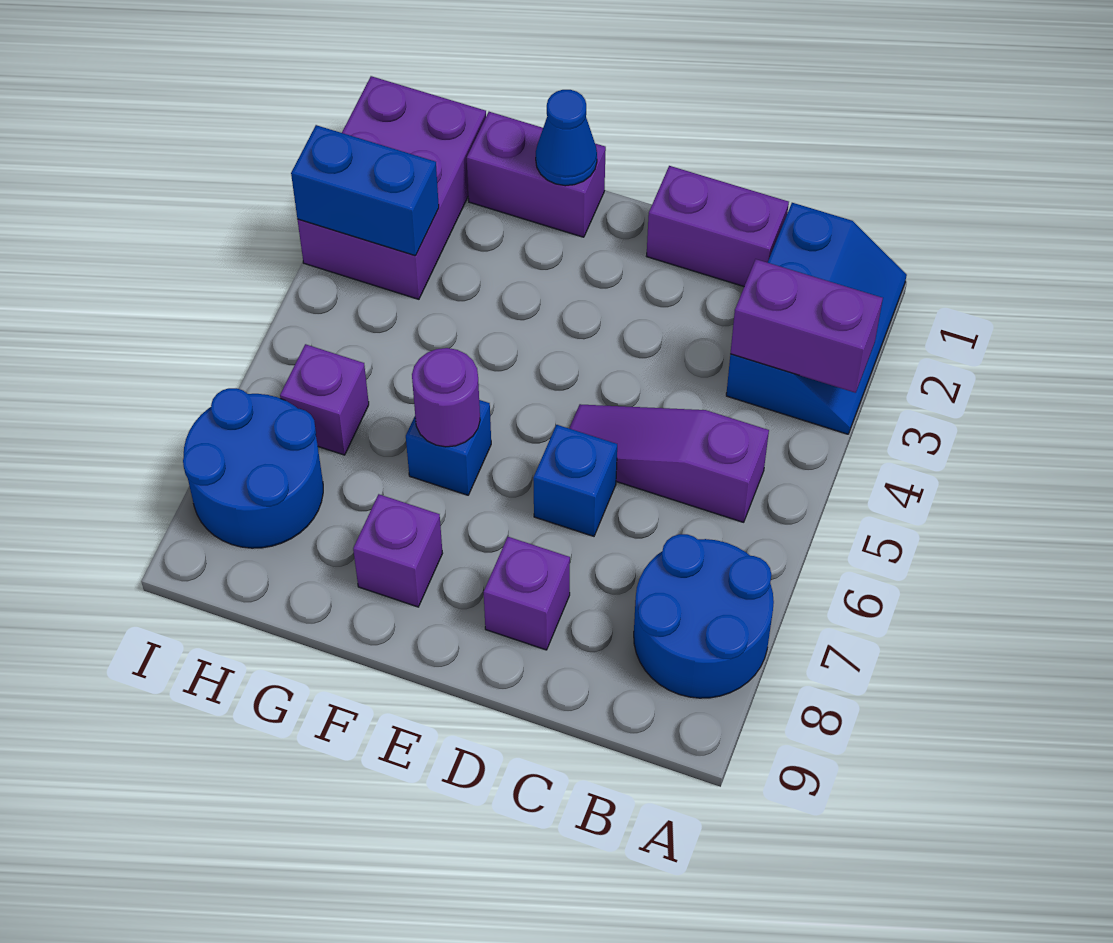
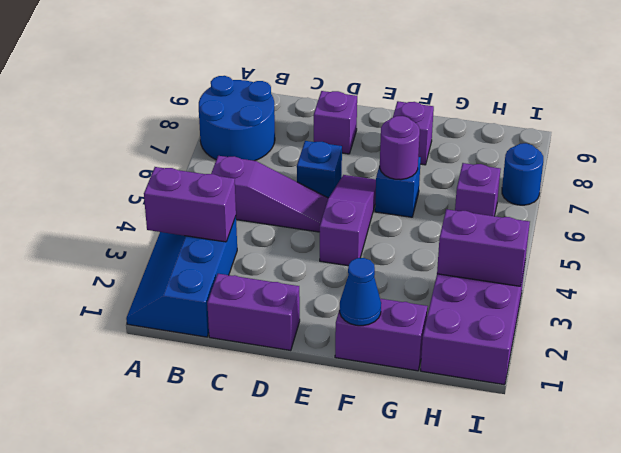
none -> purple 1x3 slope [320,175,376,266]
blue 1x2 brick [291,125,439,256] -> purple 1x2 brick [437,209,530,286]
blue 2x2 round brick [183,388,323,548] -> blue 1x1 round brick [502,143,543,205]

